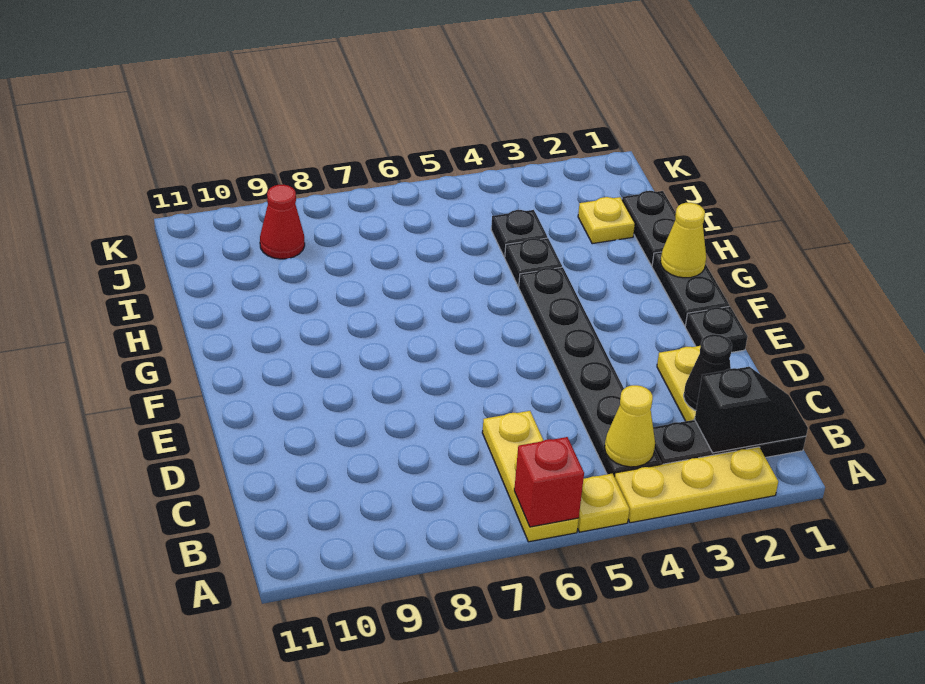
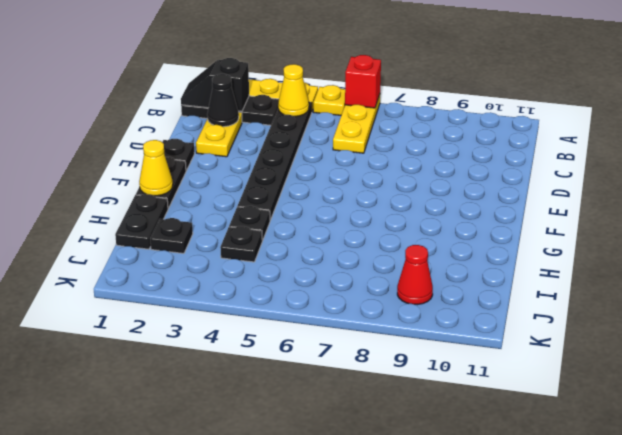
yellow 1x1 plate [578,197,635,244] -> black 1x1 plate [150,218,193,253]

